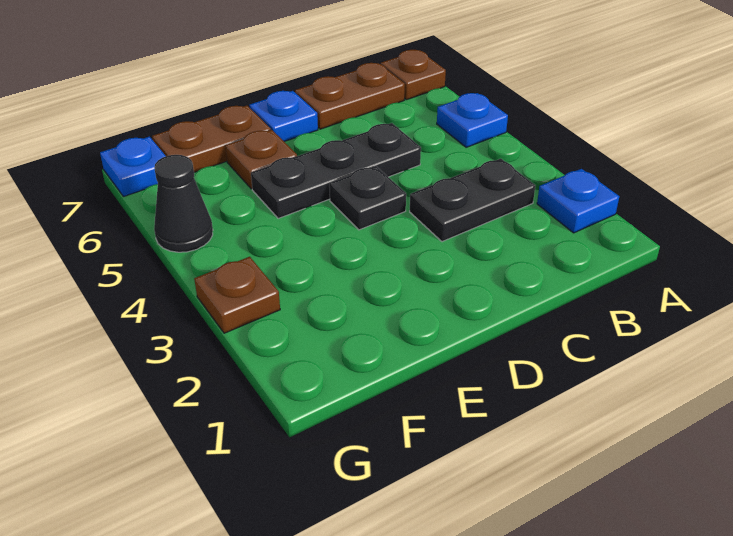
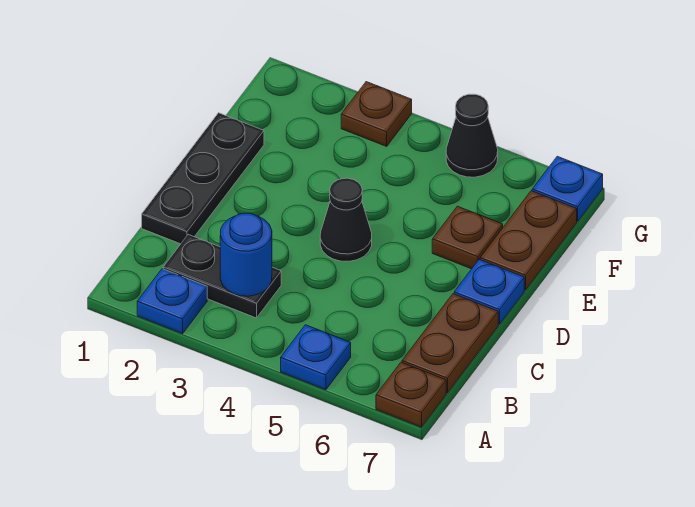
black 1x2 plate [410,159,535,242] -> black 1x2 plate turned to [163,234,281,318]
none -> blue 1x1 round brick [220,213,272,296]
black 1x3 plate [251,123,421,219] -> black 1x3 plate moved to [142,113,264,244]
black 1x1 plate [329,166,406,230] -> black 1x1 cone [320,178,372,261]

